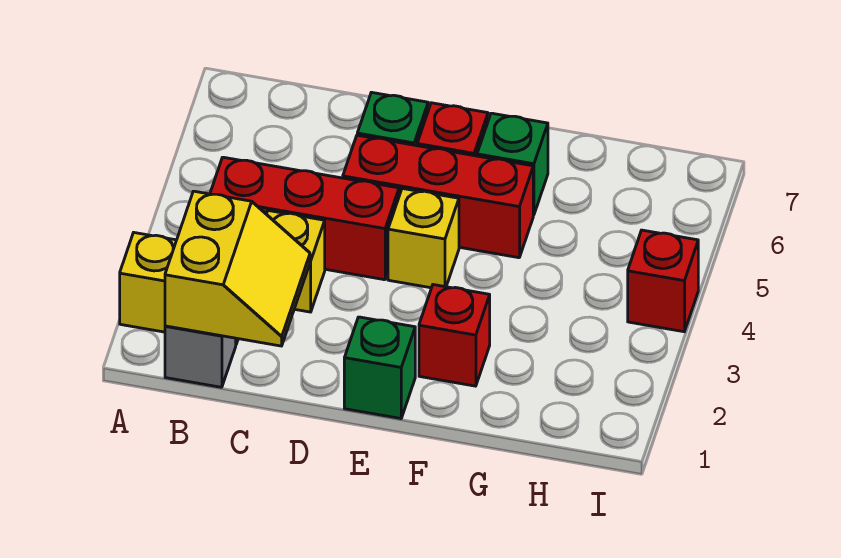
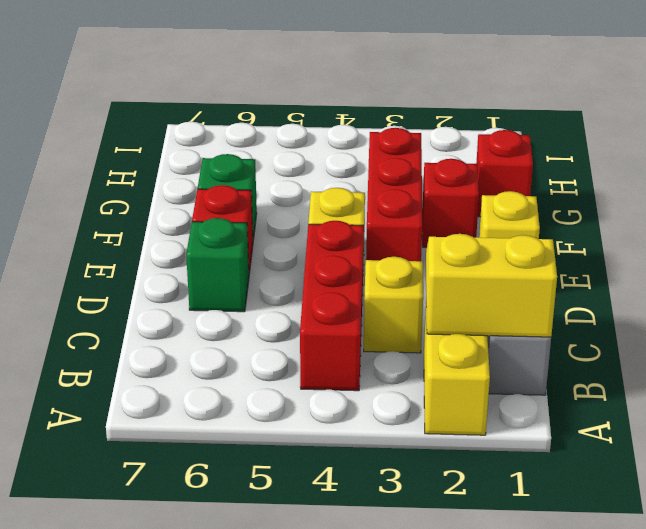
red 1x3 brick [343,135,533,258] -> red 1x3 brick moved to [366,128,422,261]
green 1x1 brick [344,317,415,419] -> yellow 1x1 brick [479,191,540,239]
red 1x1 brick [628,230,698,332] -> red 1x1 brick moved to [476,130,533,217]

